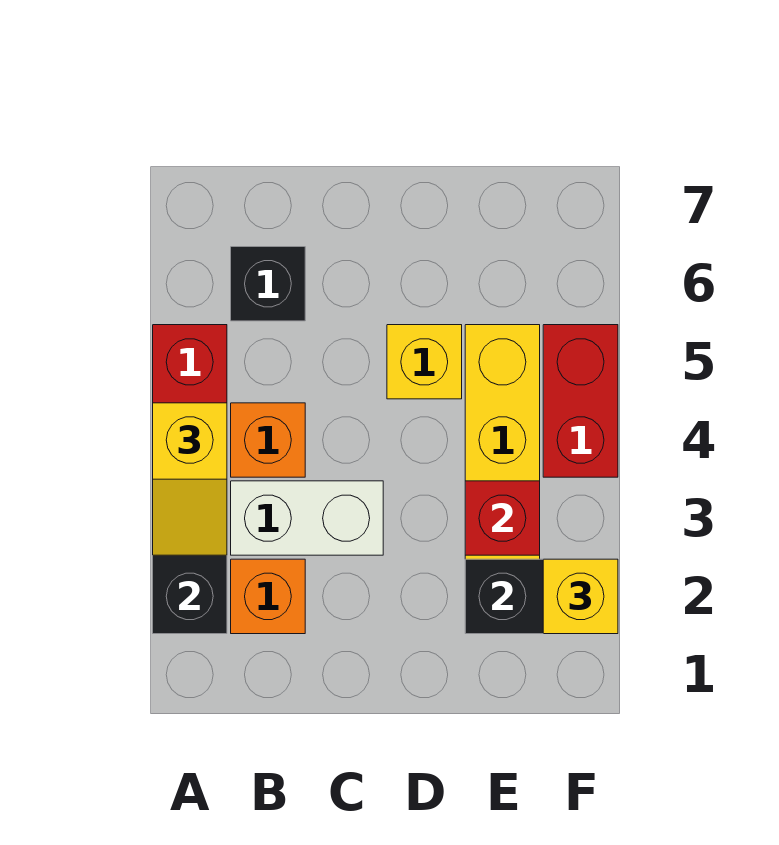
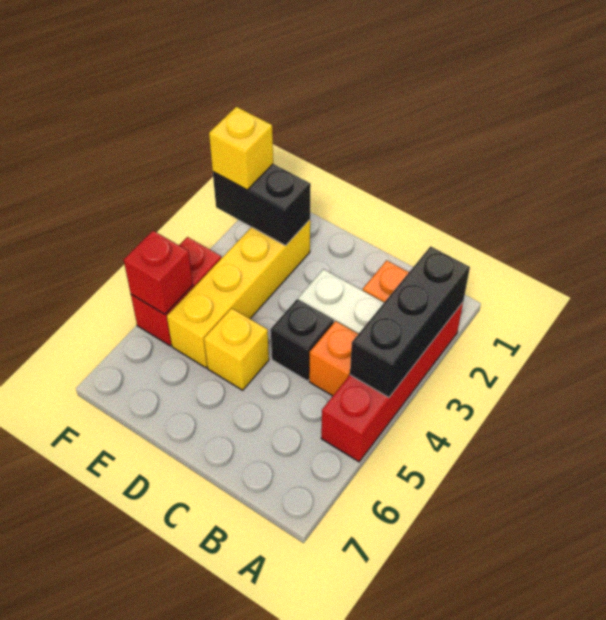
yellow 1x2 slope [153,403,227,555] -> none
black 1x1 brick [231,247,305,321] -> black 1x1 brick moved to [271,299,334,381]
red 1x1 brick [465,481,540,555] -> red 1x1 brick moved to [124,231,193,314]

